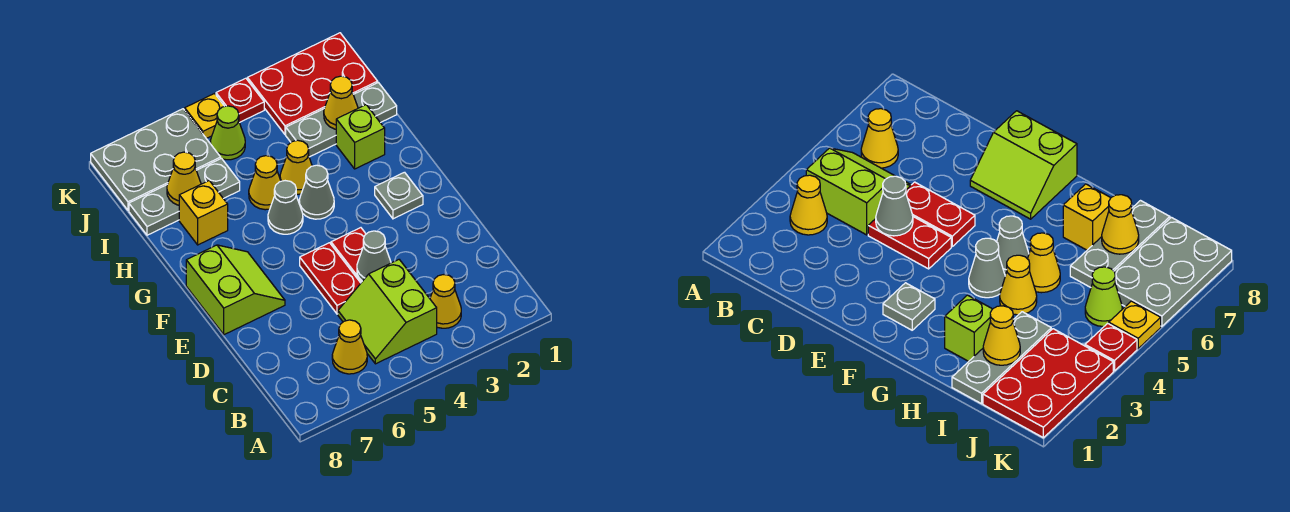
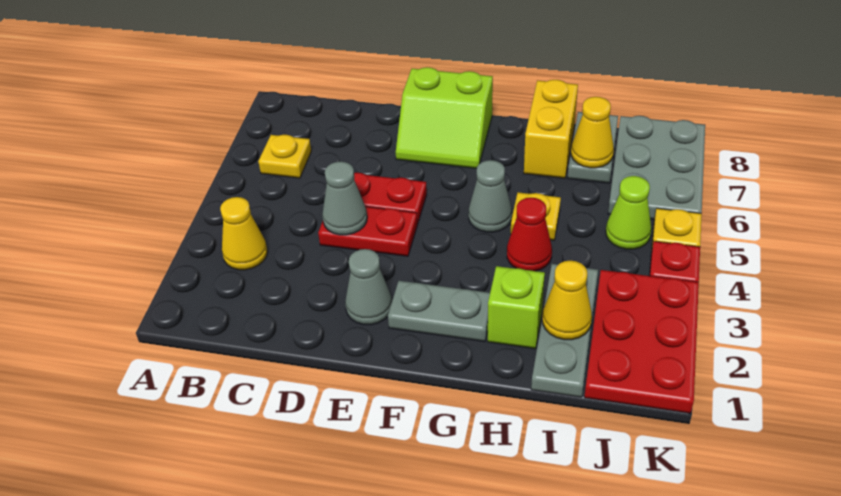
lime 2x2 slope [338,260,437,364] -> none
yellow 1x1 cone [332,320,367,374] -> yellow 1x1 plate [258,135,311,178]
grey 1x1 plate [375,172,423,219] -> grey 1x2 plate [388,281,490,342]
grey 1x1 cone [299,165,334,219] -> grey 1x1 cone moved to [345,249,392,325]
yellow 1x1 cone [280,140,312,194] -> red 1x1 cone [507,198,552,271]
yellow 1x1 cone [249,156,281,210] -> yellow 1x1 plate [511,192,561,240]
yellow 1x1 brick [179,181,228,245] -> yellow 1x2 brick [524,80,578,178]
grey 1x3 plate [129,158,240,235] -> grey 1x2 plate [568,112,618,183]

